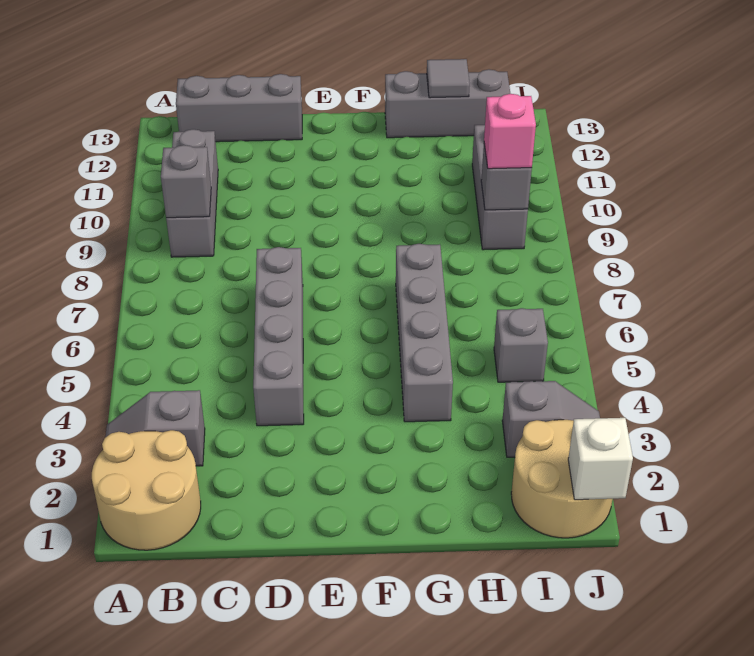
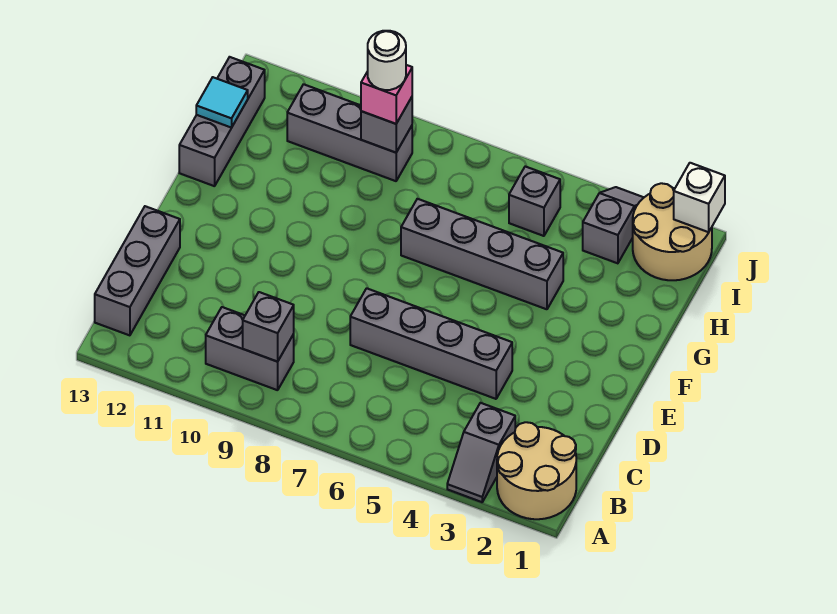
grey 1x3 brick [166,129,218,257] -> grey 1x2 brick [206,307,294,390]
grey 1x1 tile [427,59,470,98] -> cyan 1x1 tile [196,77,248,128]
none -> white 1x1 round brick [368,31,406,90]

